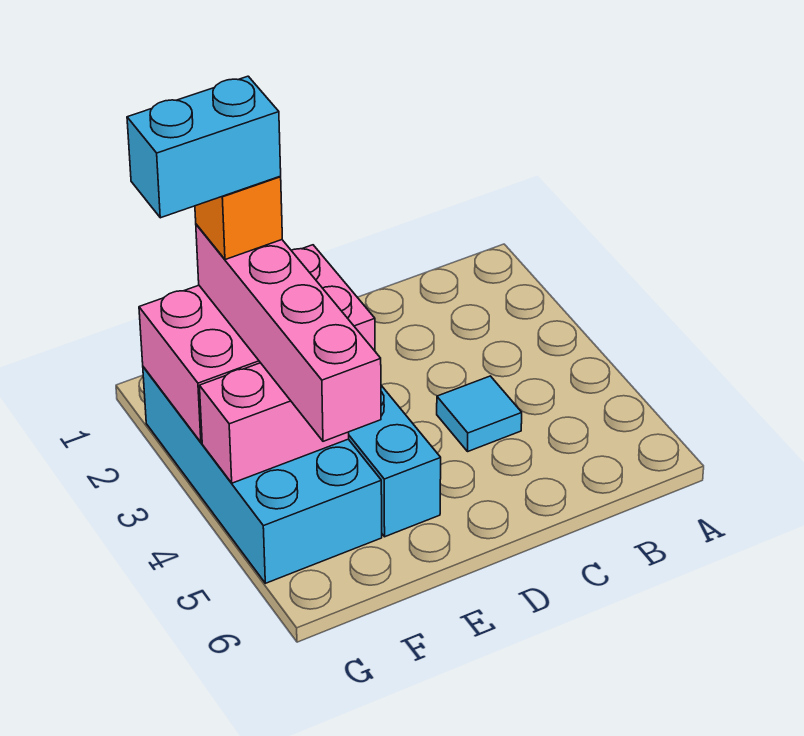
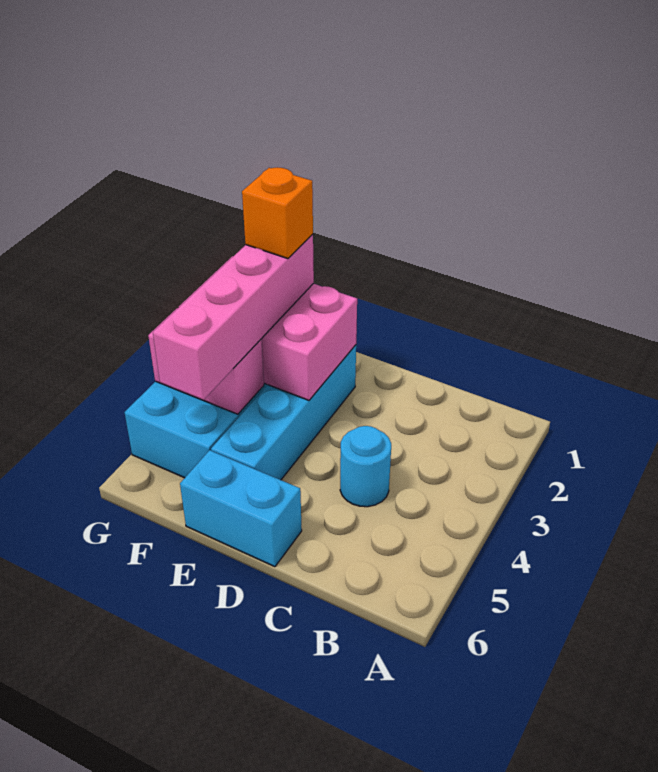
cyan 1x1 tile [437,376,522,451] -> cyan 1x1 round brick [340,426,391,507]
cyan 1x2 brick [127,76,281,218] -> cyan 1x2 brick moved to [180,450,302,567]

